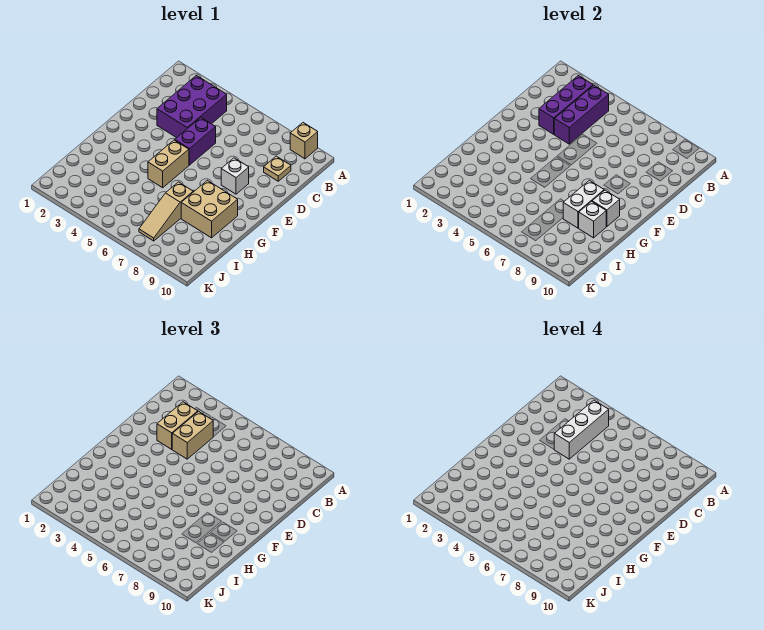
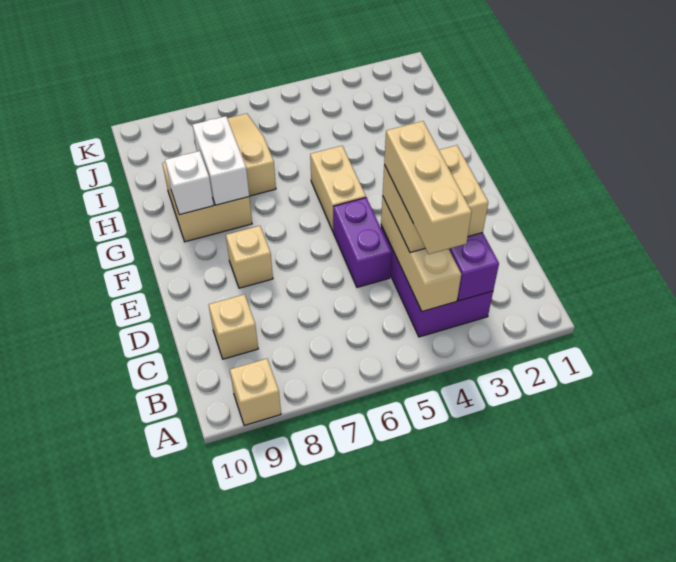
purple 1x3 brick [554,85,609,144] -> tan 1x3 brick [381,196,461,312]
white 1x3 brick [554,400,609,459] -> tan 1x3 brick [384,121,472,254]
tan 1x1 plate [264,156,291,181] -> tan 1x1 brick [209,294,258,359]
white 1x1 brick [221,158,249,194] -> tan 1x1 brick [226,226,273,288]
white 1x1 brick [579,202,606,238] -> none

